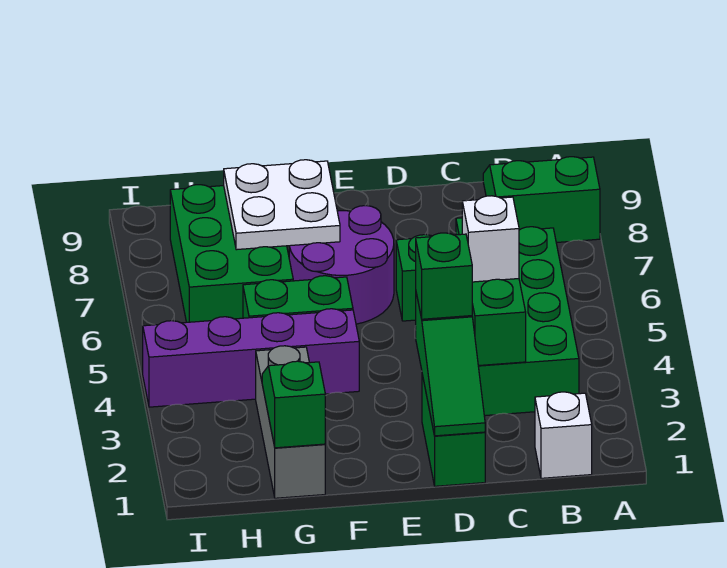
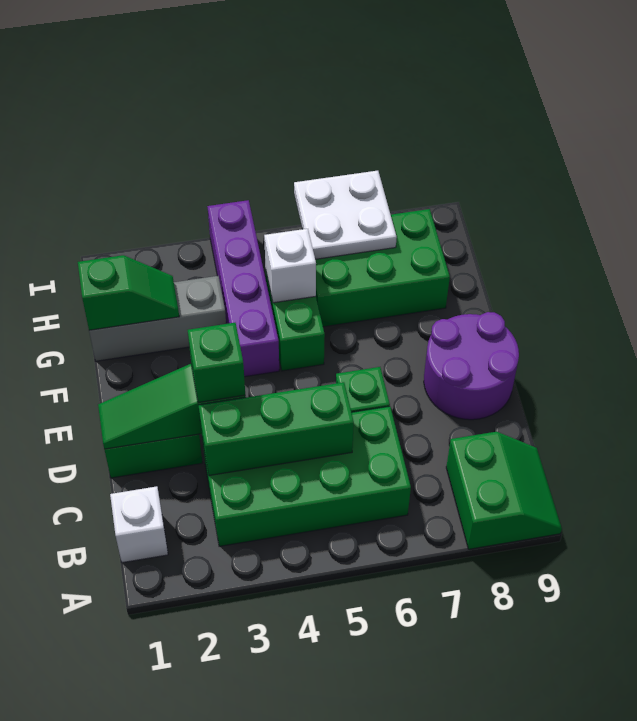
white 1x1 brick [462,196,519,282] -> white 1x1 brick moved to [264,229,316,303]
purple 2x2 round brick [289,206,394,324] -> purple 2x2 round brick moved to [424,312,519,420]
white 2x2 plate [224,160,340,250] -> white 2x2 plate moved to [294,171,397,259]

